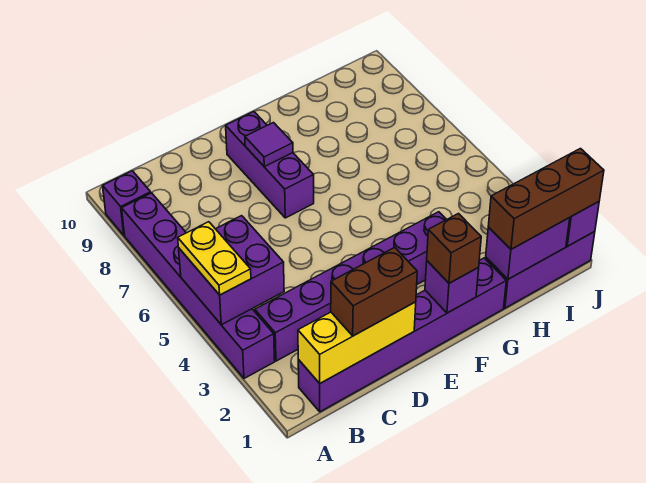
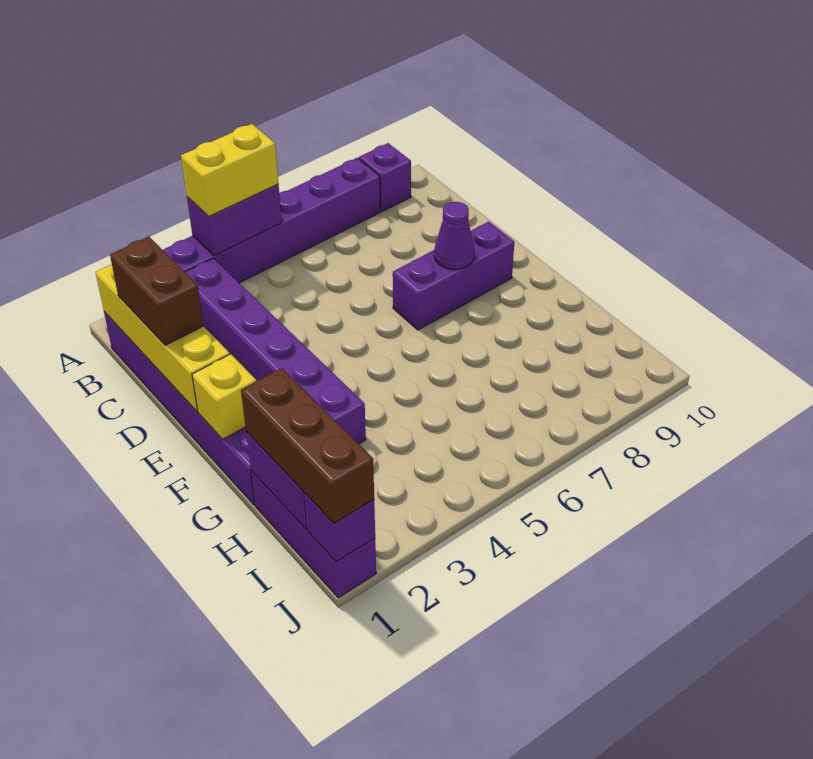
purple 2x2 brick [179,216,284,325] -> purple 1x2 brick [187,184,282,256]
yellow 1x2 plate [178,222,251,295] -> yellow 1x2 brick [181,124,278,216]
yellow 1x3 brick [298,302,416,383] -> yellow 1x4 brick [95,264,230,411]
purple 1x1 tile [245,123,293,167] -> purple 1x1 cone [434,202,475,269]
purple 1x1 brick [425,261,479,313] -> yellow 1x1 brick [192,354,256,439]
brown 1x1 brick [427,214,481,283] -> none

